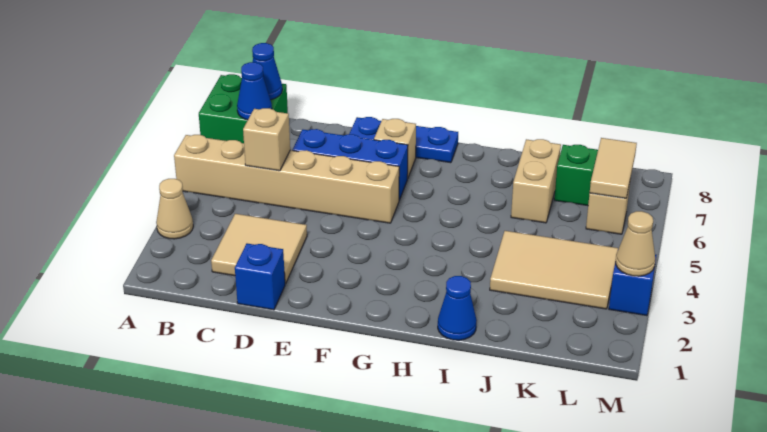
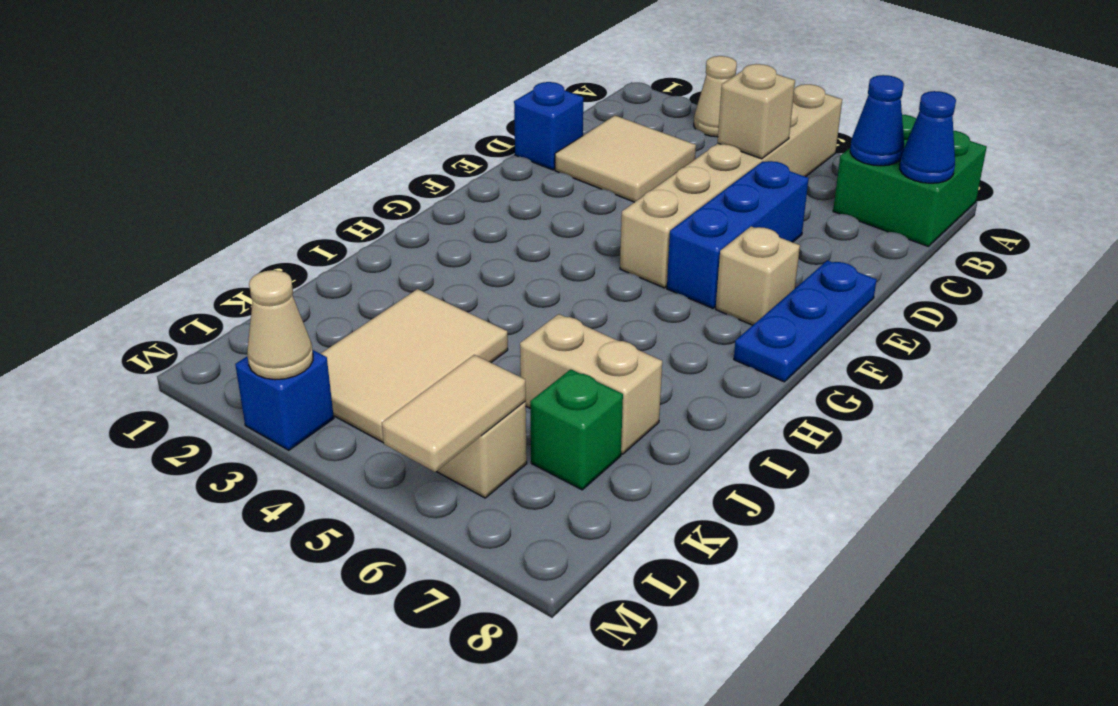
blue 1x1 cone [438,276,477,340] -> none
tan 1x2 tile [590,138,637,198] -> tan 1x2 tile turned to [382,355,526,472]

